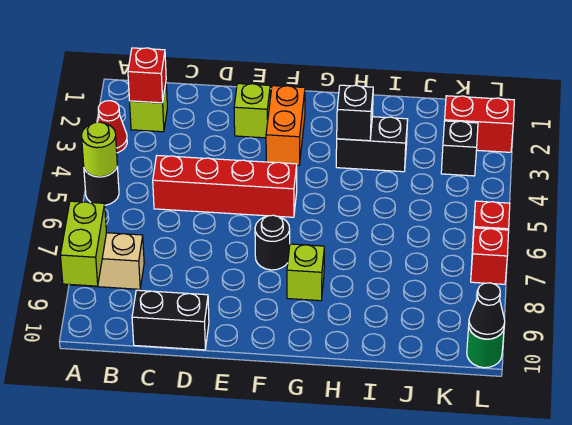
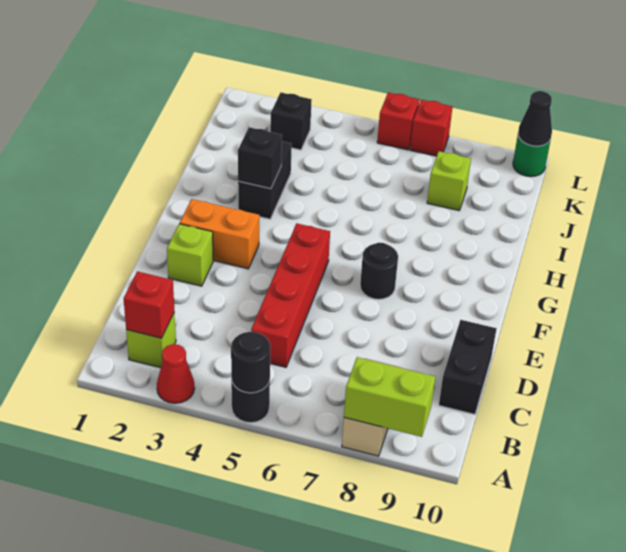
lime 1x1 round brick [82,122,117,177] -> black 1x1 round brick [231,332,270,393]
lime 1x1 brick [287,244,324,301] -> lime 1x1 brick moved to [427,151,471,211]
red 1x2 brick [445,96,514,152] -> none

